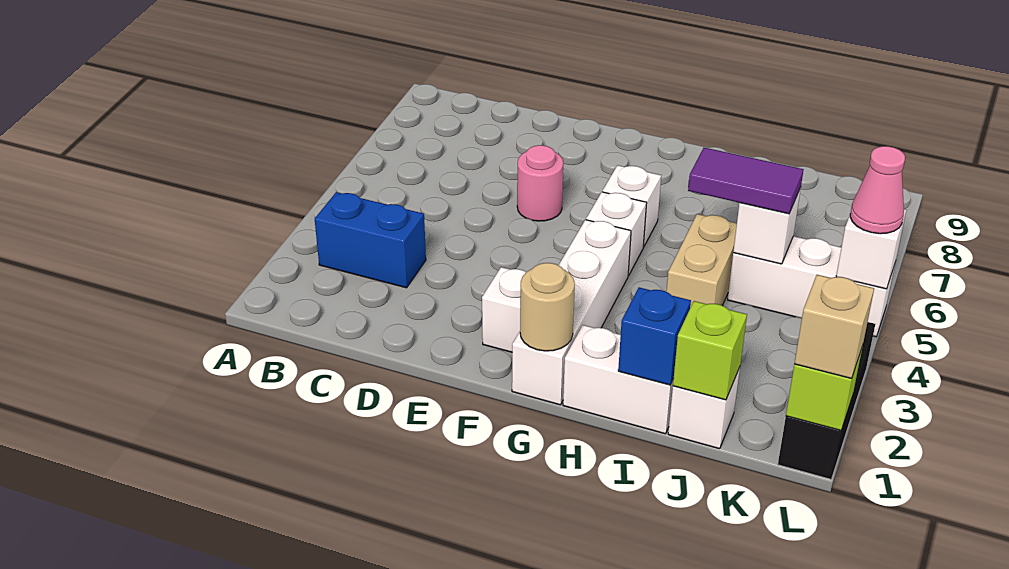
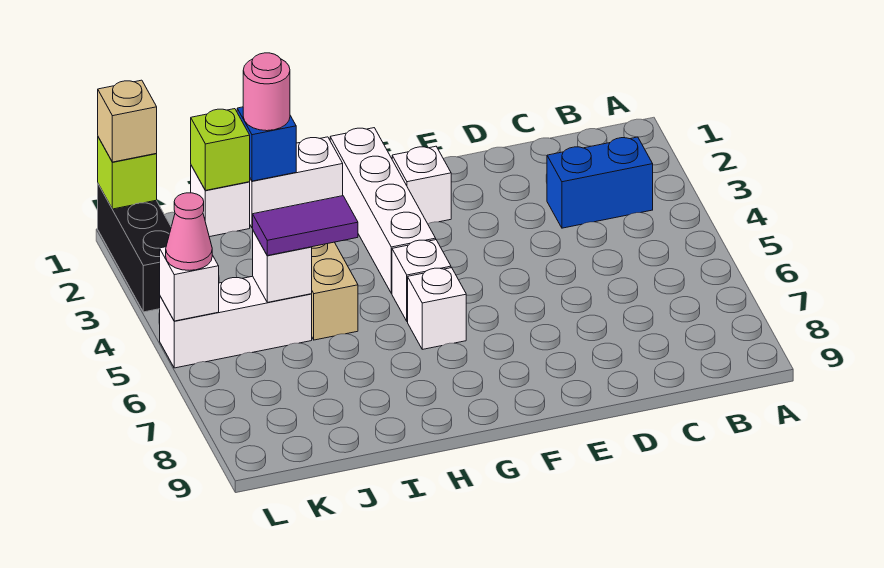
pink 1x1 round brick [517,145,563,221] -> pink 1x1 round brick moved to [243,53,290,131]
tan 1x1 round brick [520,263,575,351] -> none

